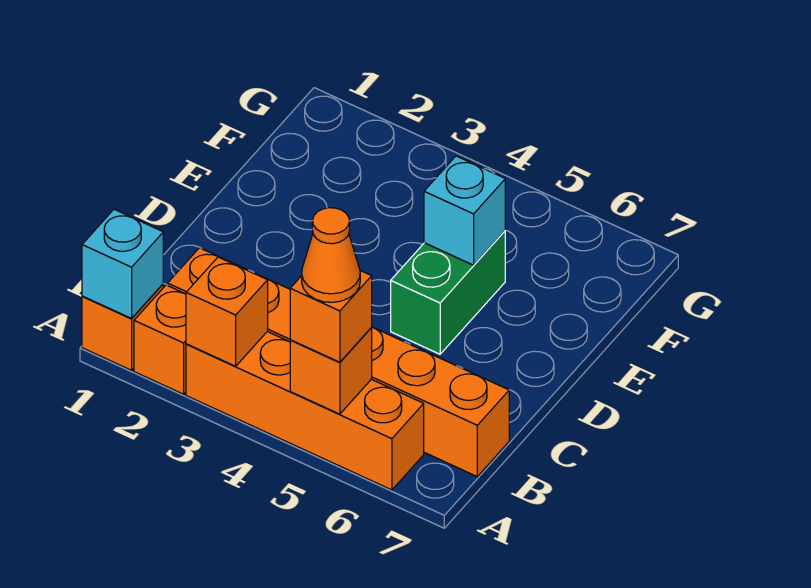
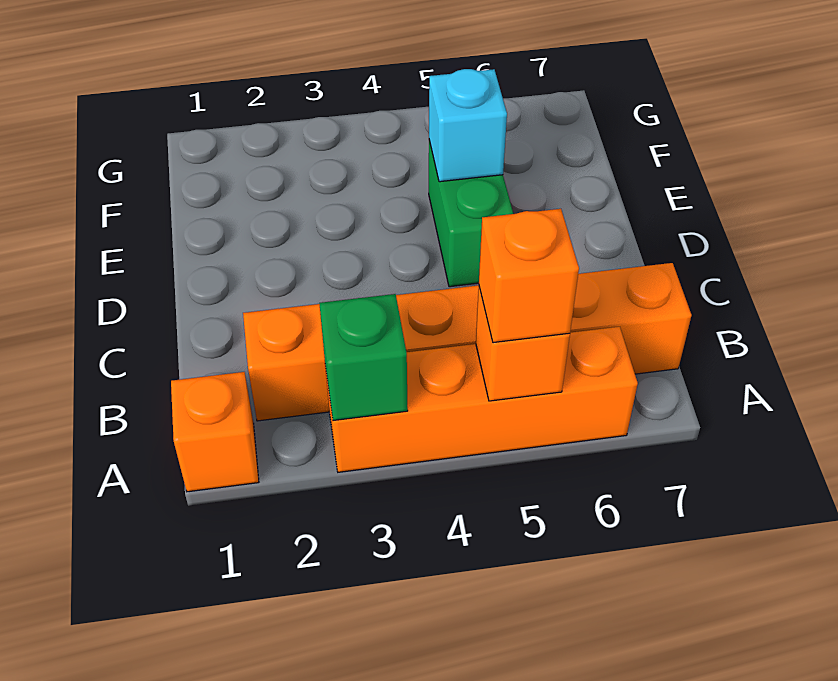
cyan 1x1 brick [82,209,163,318] -> none
orange 1x1 brick [134,285,186,394] -> none
orange 1x1 brick [186,257,268,366] -> green 1x1 brick [319,294,408,421]
orange 1x1 cone [302,208,360,302] -> none

